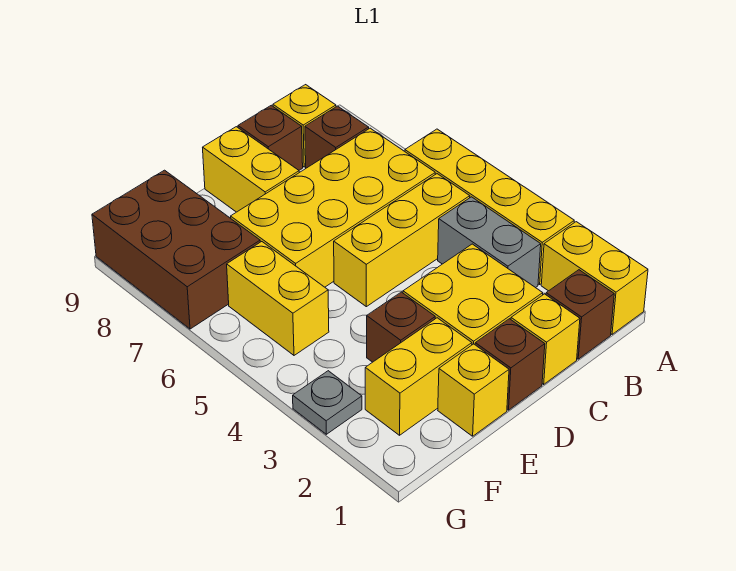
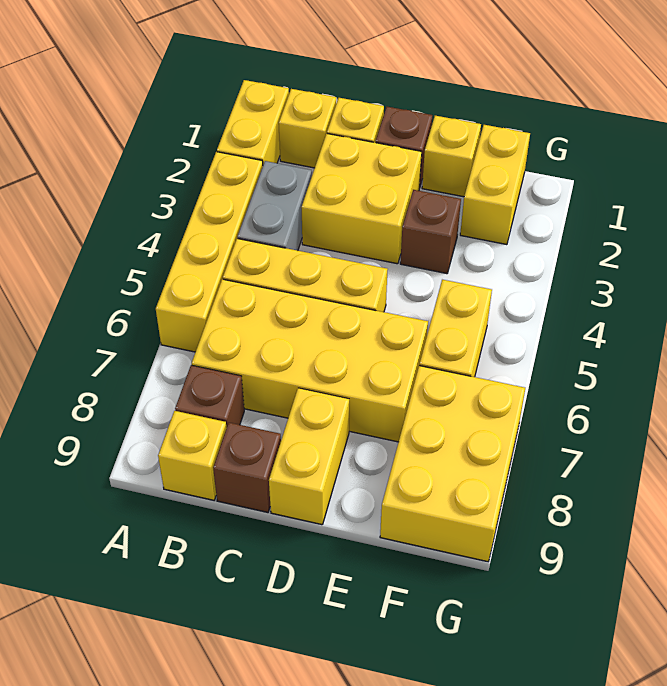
brown 1x1 brick [546,270,614,359] -> yellow 1x1 brick [279,89,336,168]
yellow 1x2 brick [365,318,472,435] -> yellow 1x2 brick turned to [460,125,530,245]
brown 2x3 brick [92,170,260,329] -> yellow 2x3 brick [380,366,525,562]
grey 1x1 plate [293,371,362,434] -> none

